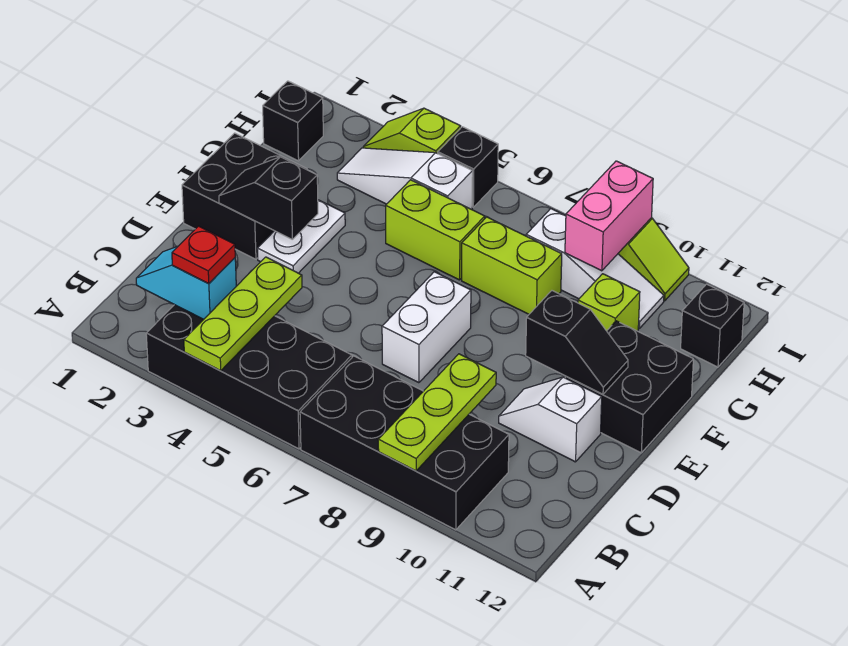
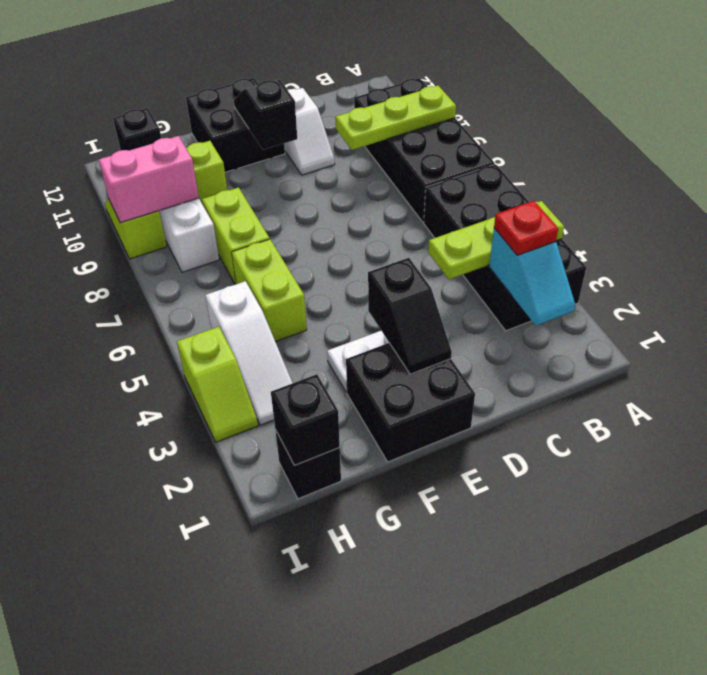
white 1x2 brick [382,272,471,383] -> none
black 1x1 brick [438,127,498,207] -> black 1x1 brick moved to [271,374,340,465]

